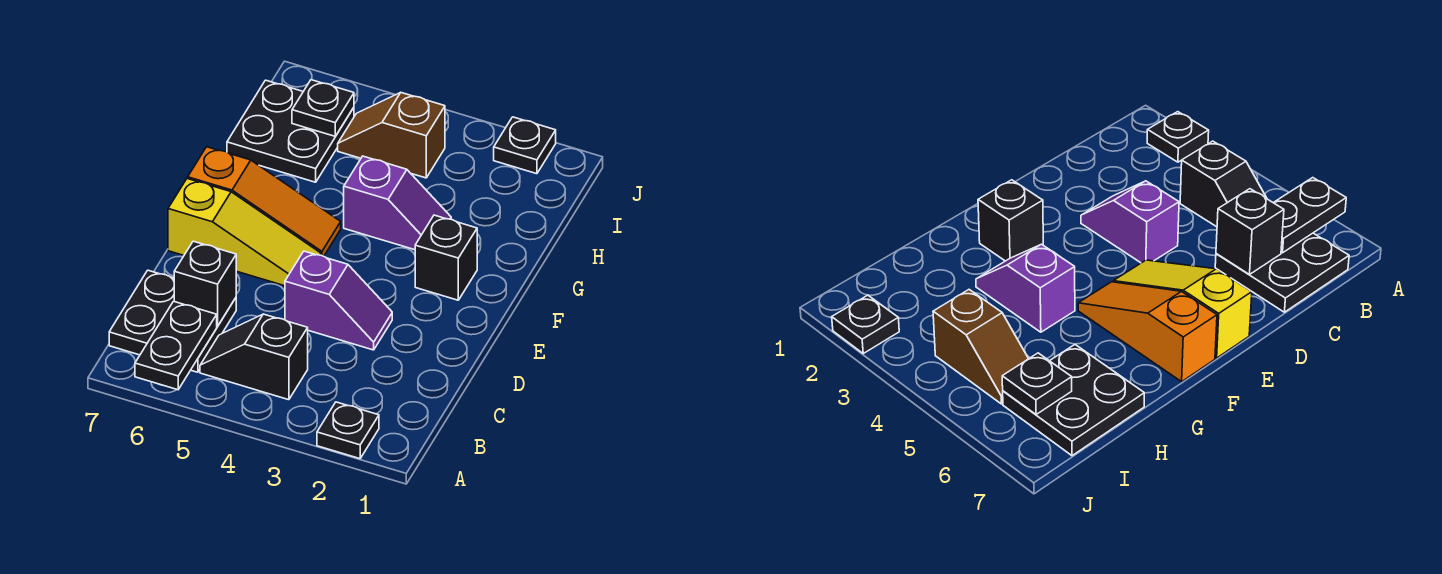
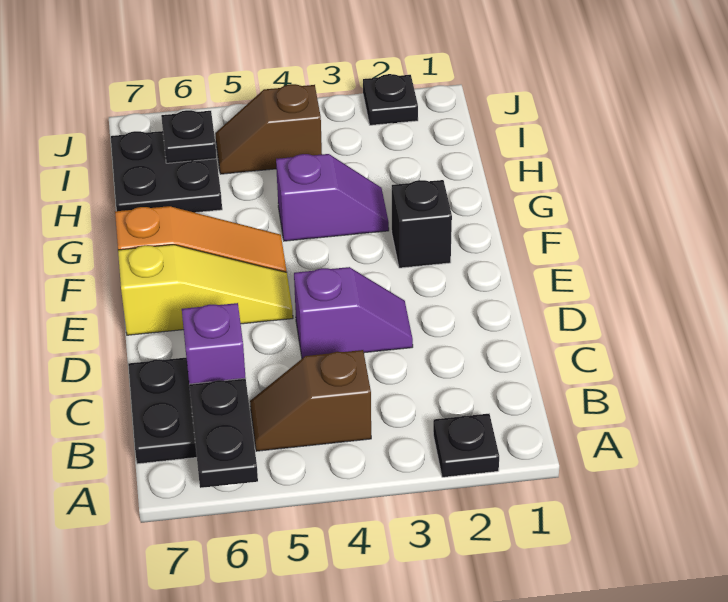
black 1x2 slope [200,314,308,400] -> brown 1x2 slope [250,350,371,451]
black 1x1 brick [174,241,236,326] -> purple 1x1 brick [182,303,246,384]

